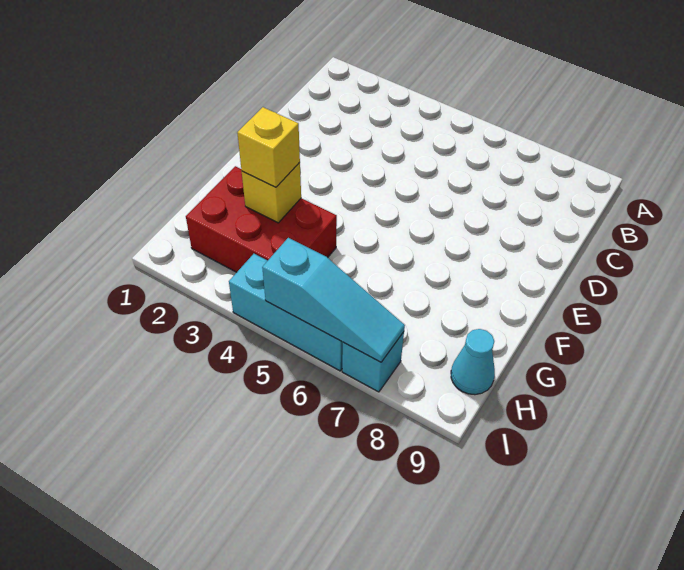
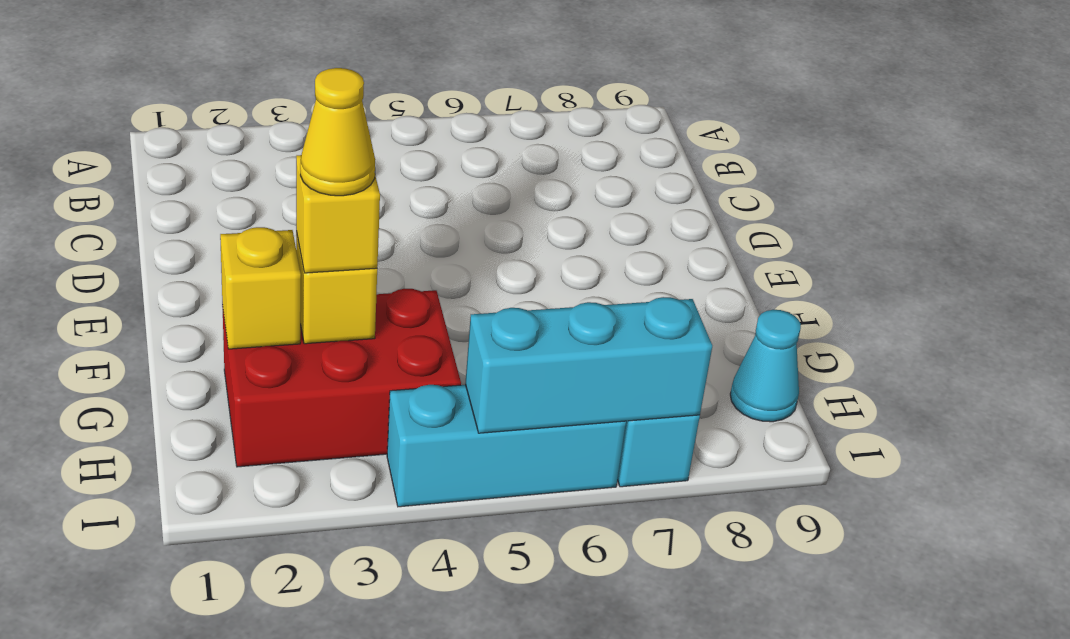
none -> yellow 1x1 brick [220,227,301,349]
none -> yellow 1x1 cone [300,68,375,196]
cyan 1x3 slope [262,238,405,362] -> cyan 1x3 brick [465,297,712,433]

